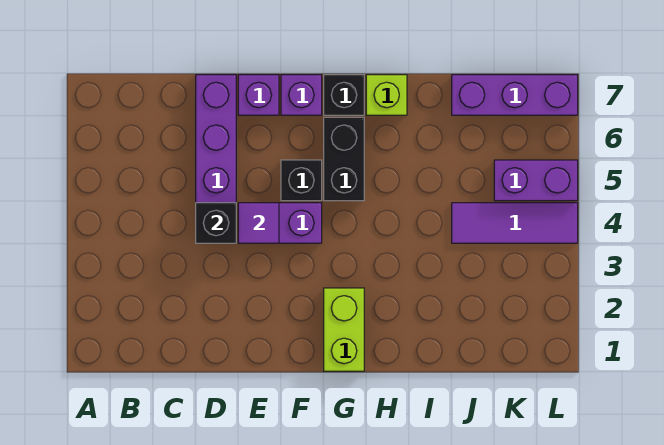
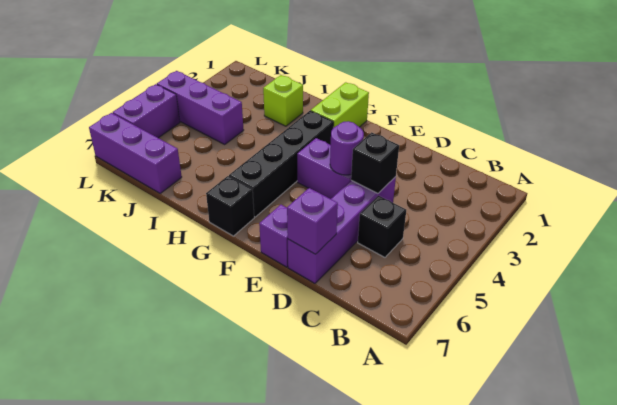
purple 1x1 tile [238,203,279,243] -> purple 1x1 round brick [330,121,364,175]
black 1x1 brick [281,160,322,201] -> black 1x1 brick moved to [358,196,406,257]
purple 1x1 brick [281,75,322,115] -> purple 1x1 brick moved to [287,188,338,254]
black 1x2 brick [324,117,364,201] -> black 1x4 brick [229,111,334,217]
lime 1x1 brick [366,75,407,115] -> lime 1x1 brick moved to [263,75,303,126]
purple 1x3 tile [452,203,578,243] -> purple 1x3 brick [157,71,244,144]
purple 1x2 brick [494,160,578,201] -> purple 1x2 brick turned to [113,84,180,138]

